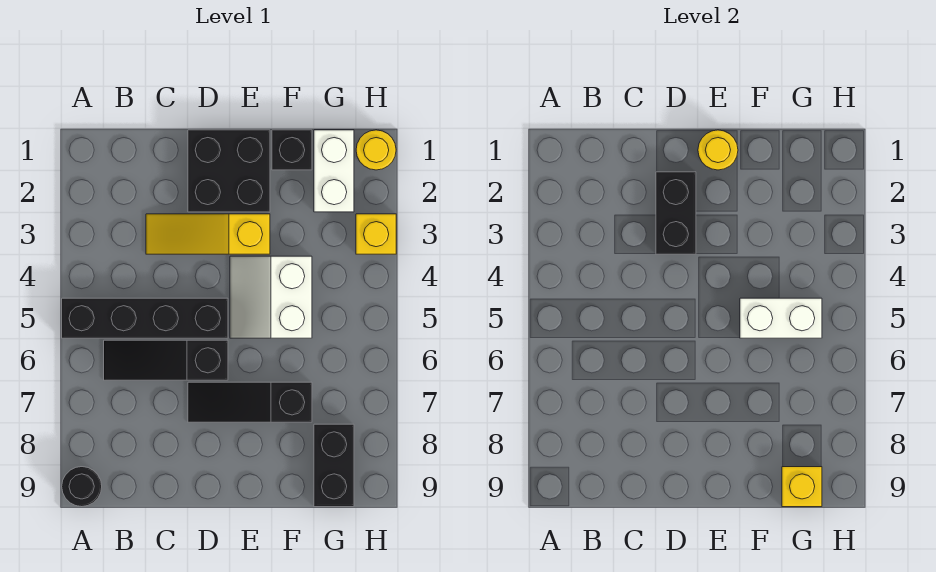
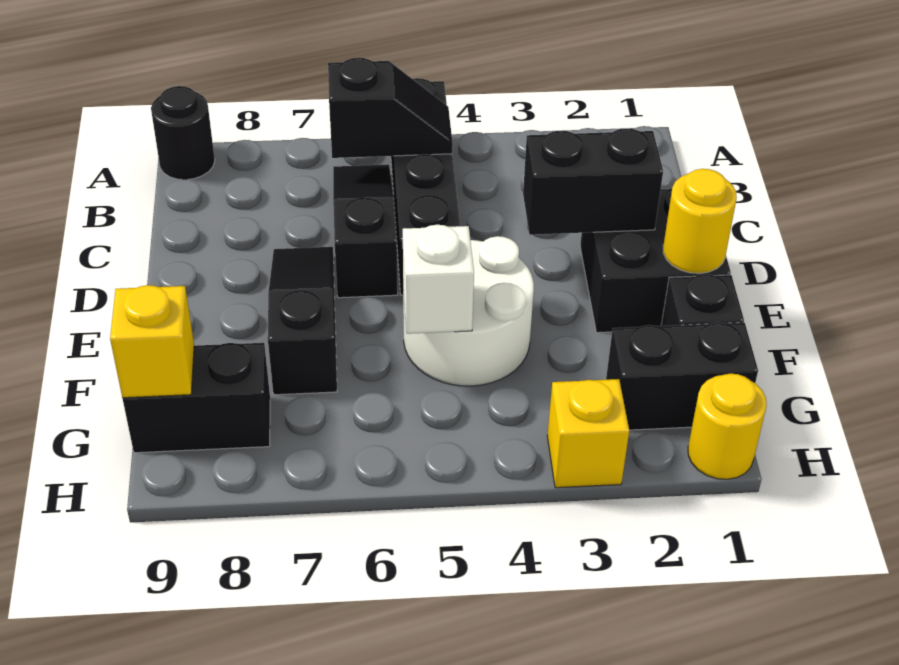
none -> black 1x2 slope [328,58,453,158]
yellow 1x3 slope [146,214,270,254] -> none
white 2x2 slope [230,256,312,338] -> white 2x2 round brick [403,236,534,386]
white 1x2 brick [740,298,822,338] -> white 1x1 brick [403,225,474,334]
white 1x2 brick [314,130,354,212] -> black 1x2 brick [606,322,758,430]

